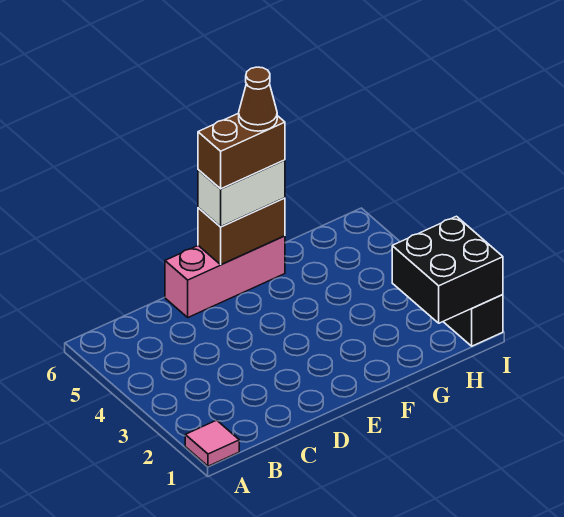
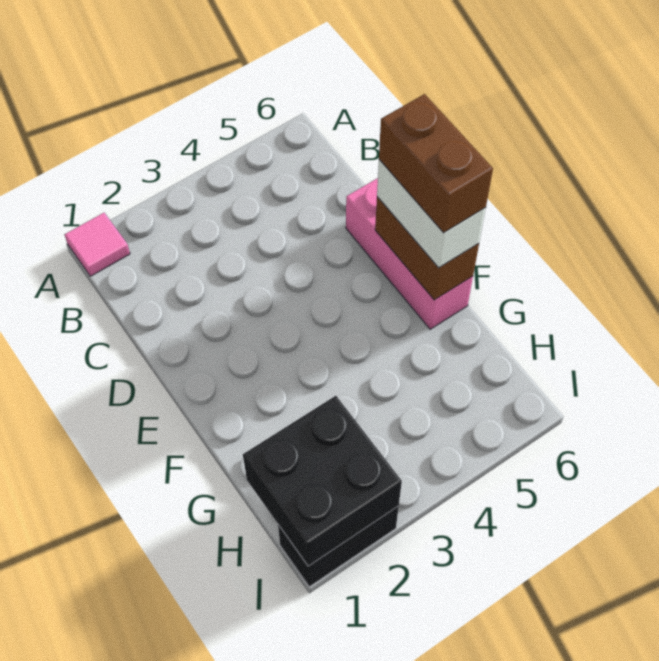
brown 1x1 cone [239,67,277,131] -> none

